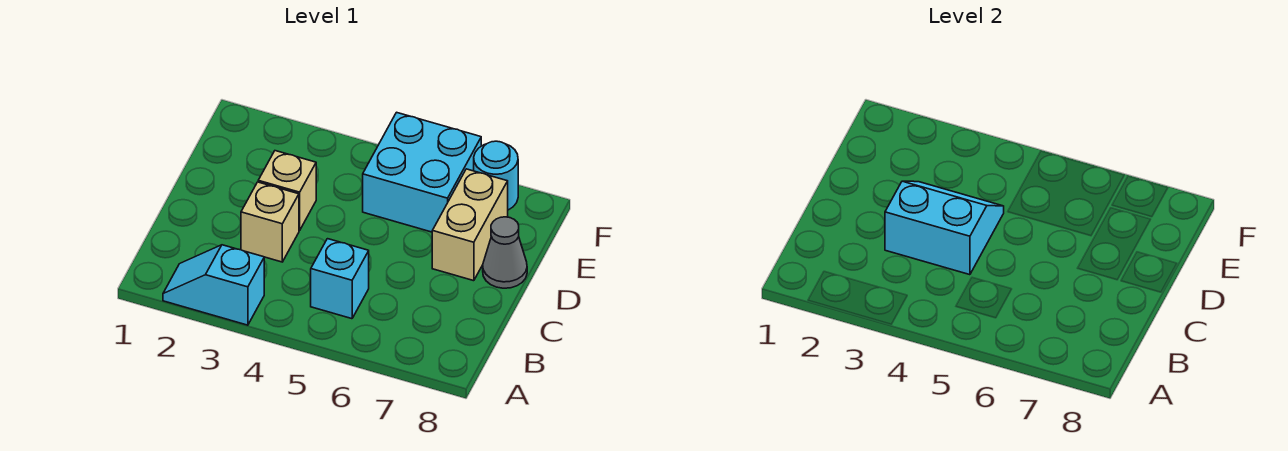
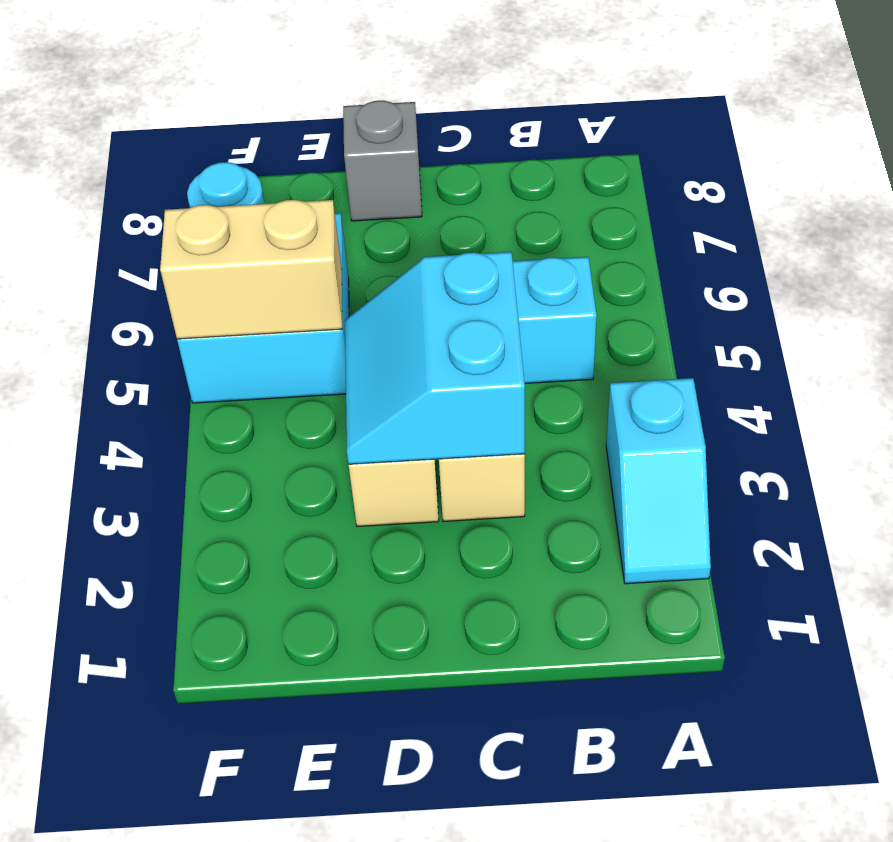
tan 1x2 brick [432,169,508,281] -> tan 1x2 brick moved to [160,200,342,339]
grey 1x1 cone [483,217,527,288] -> grey 1x1 brick [343,101,422,221]

